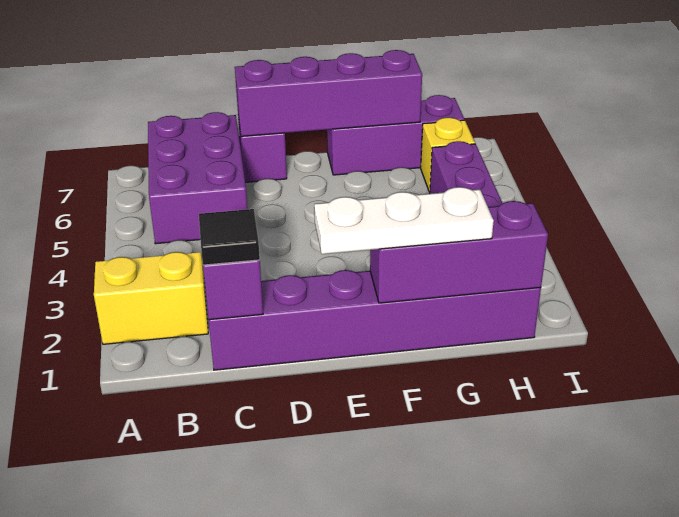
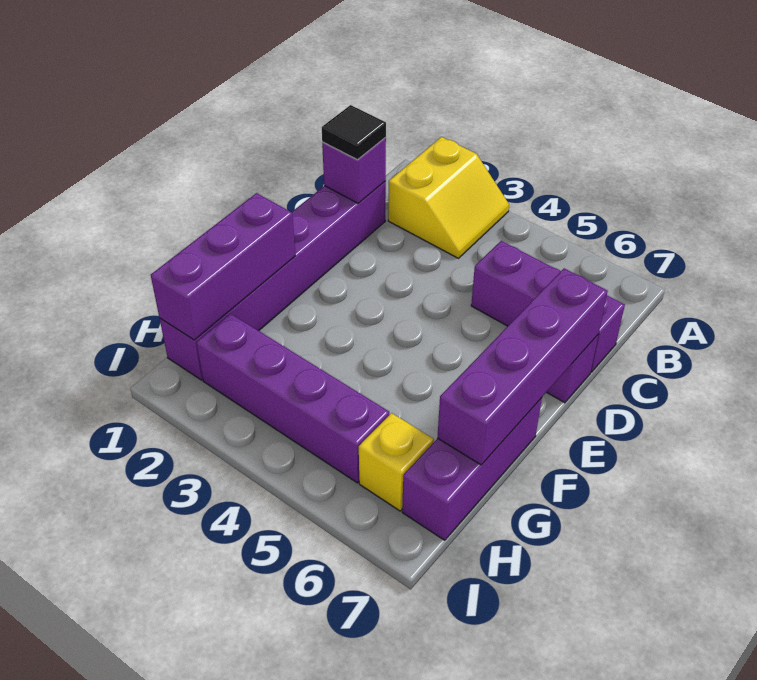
purple 2x3 brick [148,112,247,244] -> purple 1x3 brick [471,241,625,372]
white 1x3 plate [314,187,494,254] -> none

